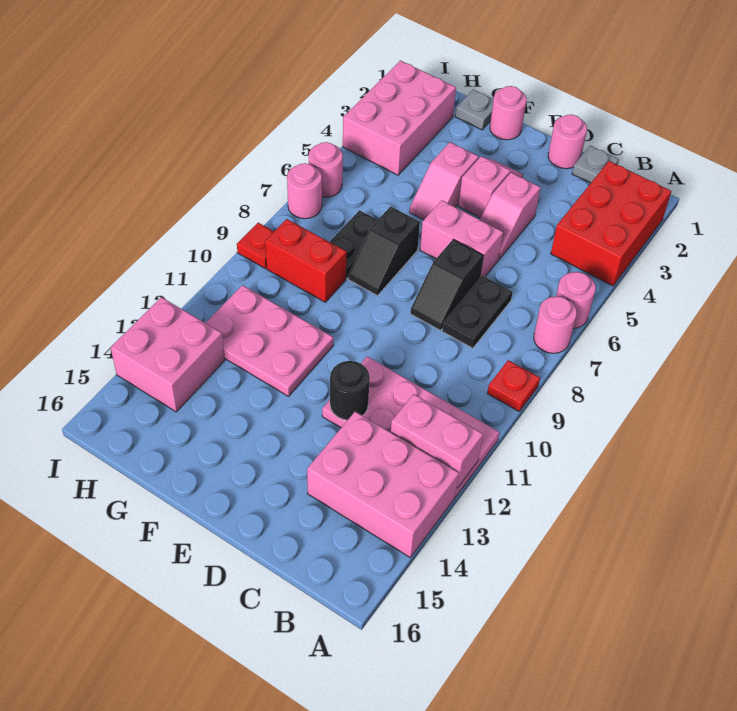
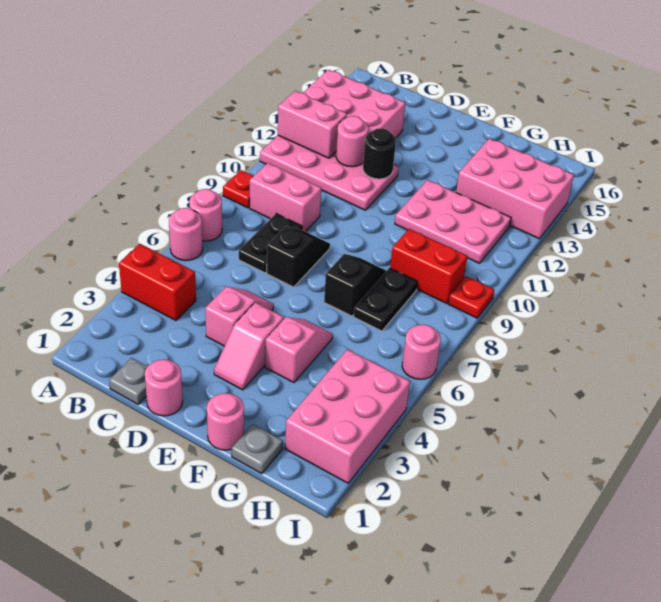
red 2x3 brick [551,161,671,286] -> red 1x2 brick [119,244,196,320]
pink 1x2 brick [420,200,503,277] -> pink 1x2 brick moved to [250,163,321,232]
pink 2x2 brick [111,297,225,412] -> pink 2x3 brick [456,139,574,239]
pink 1x1 round brick [287,163,322,219] -> pink 1x1 round brick moved to [336,116,368,167]

